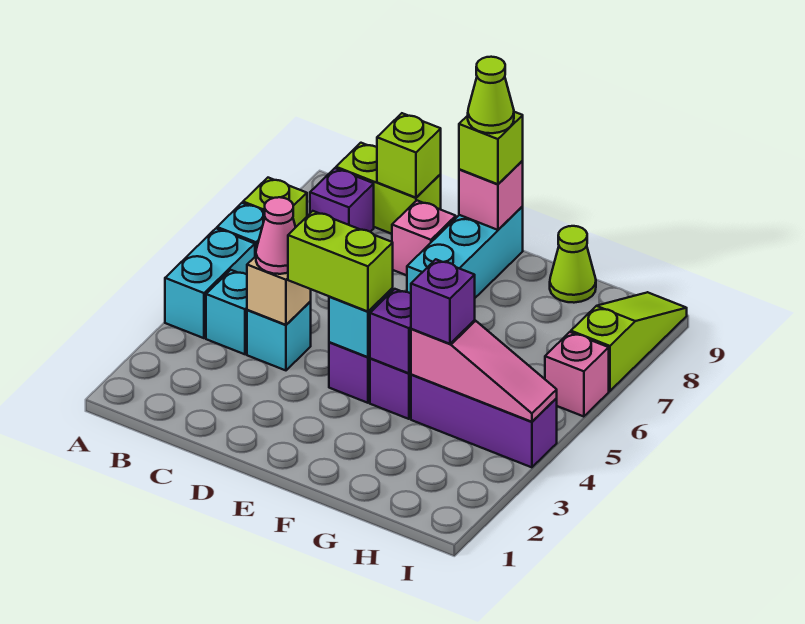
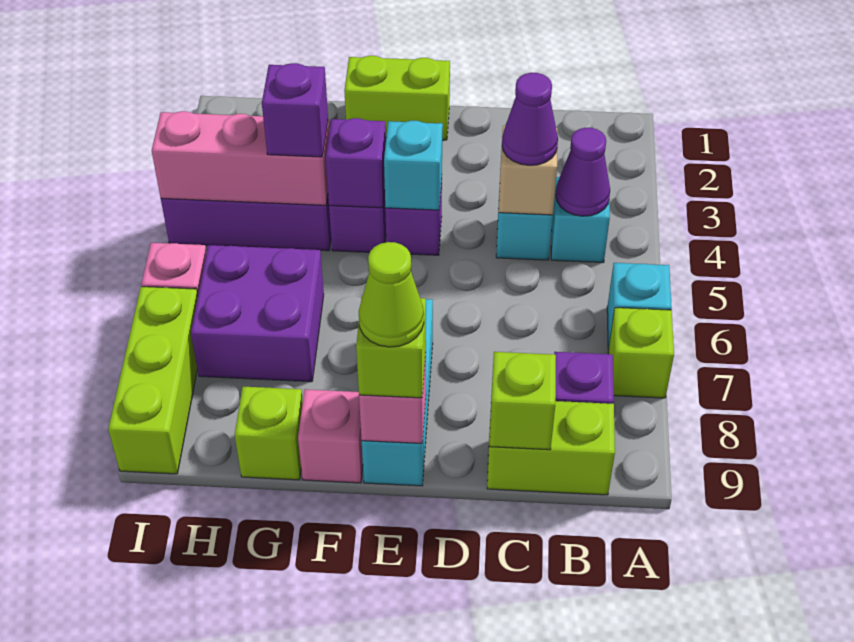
cyan 1x2 brick [165,228,255,338] -> none
none -> purple 1x1 cone [556,128,610,216]
pink 1x1 cone [256,197,296,274] -> purple 1x1 cone [502,73,558,165]
lime 1x2 brick [288,211,393,312] -> lime 1x2 brick moved to [344,56,450,140]
pink 1x1 brick [392,201,456,275] -> pink 1x1 brick moved to [298,389,363,483]
pink 1x3 slope [411,320,557,422] -> pink 1x3 brick [152,111,329,205]
none -> purple 2x2 brick [191,245,324,382]
lime 1x1 cone [550,226,596,303] -> lime 1x1 brick [235,387,303,480]
lime 1x3 slope [571,292,687,391] -> lime 1x3 brick [108,287,198,474]

